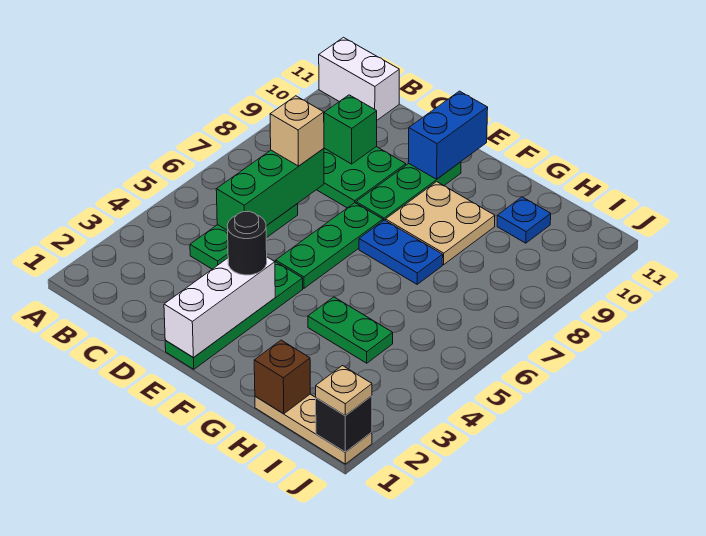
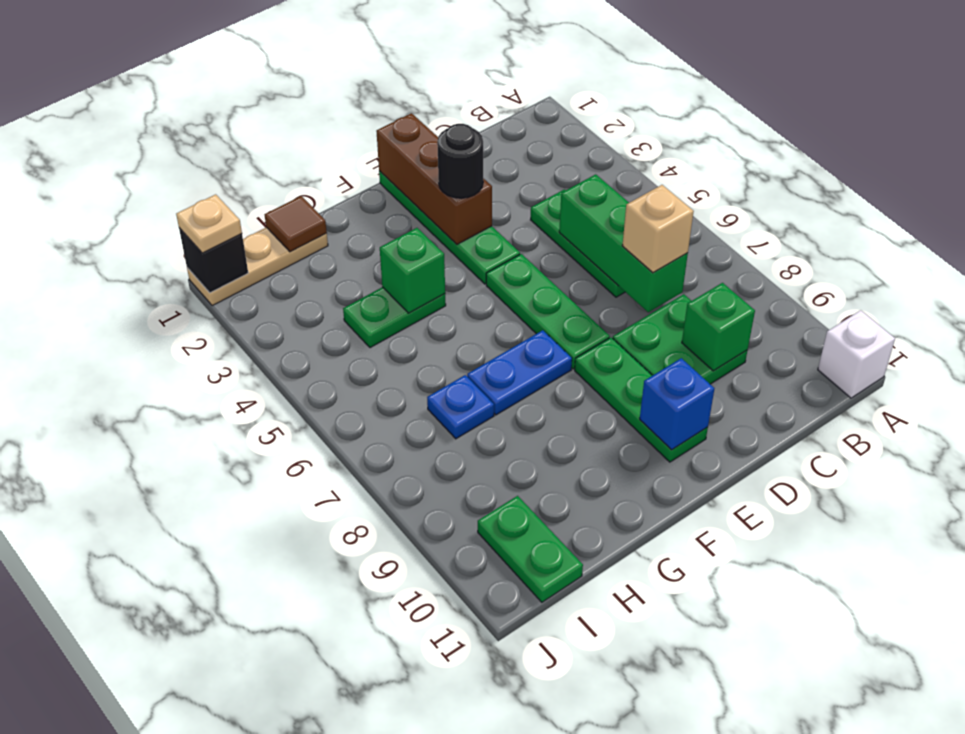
white 1x2 brick [319,37,399,120] -> white 1x1 brick [818,310,895,398]
white 1x3 brick [164,257,275,358] -> brown 1x3 brick [376,113,492,244]
blue 1x2 brick [408,91,488,179] -> blue 1x1 brick [640,358,714,450]
tan 2x2 plate [386,182,495,265] -> none
none -> green 1x1 brick [380,228,445,313]
brown 1x1 brick [254,340,310,414] -> brown 1x1 tile [265,196,327,252]
blue 1x1 plate [497,197,551,243] -> blue 1x1 plate moved to [427,375,494,439]
none -> green 1x2 plate [478,496,583,602]

